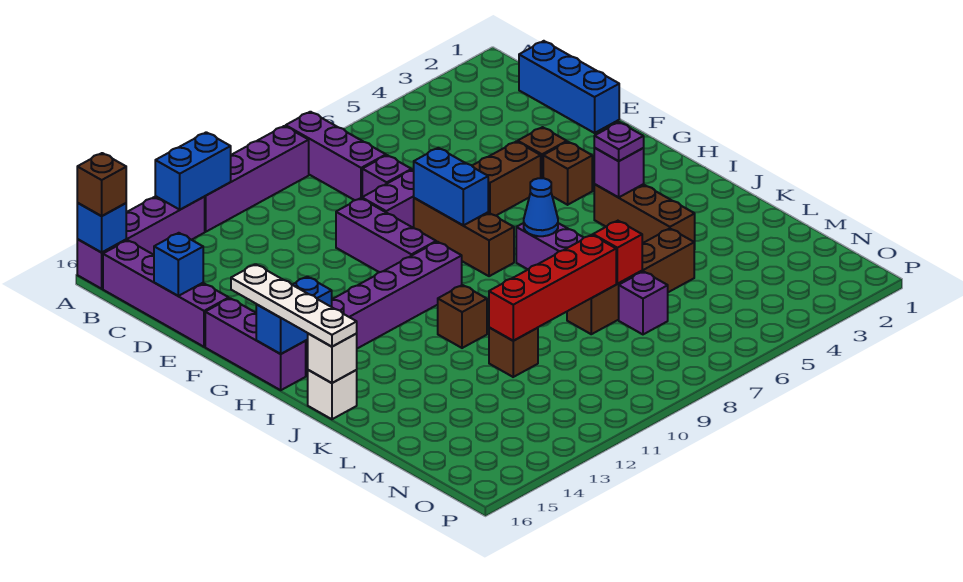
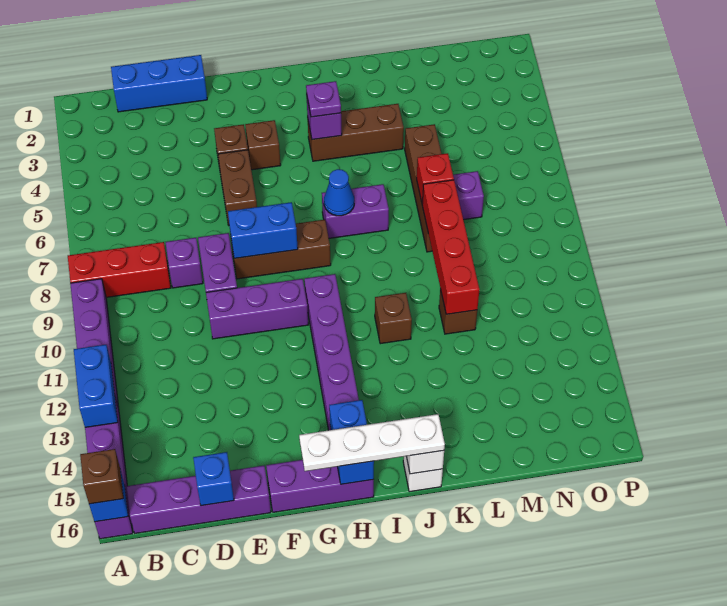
purple 1x3 brick [286,112,386,200] -> red 1x3 brick [68,242,171,297]

